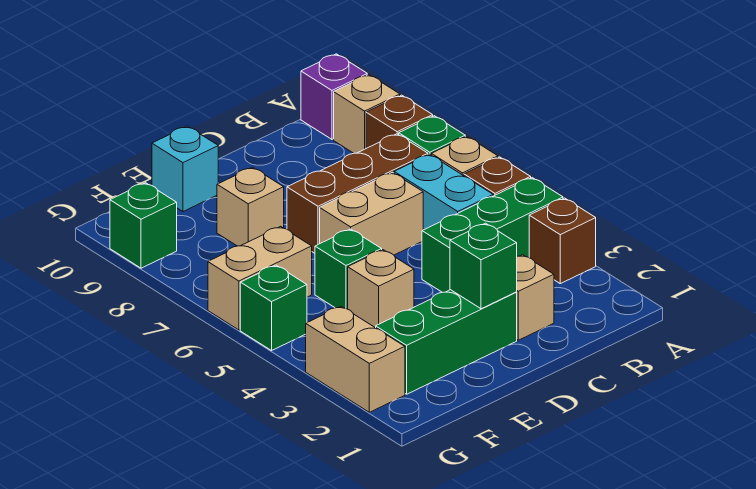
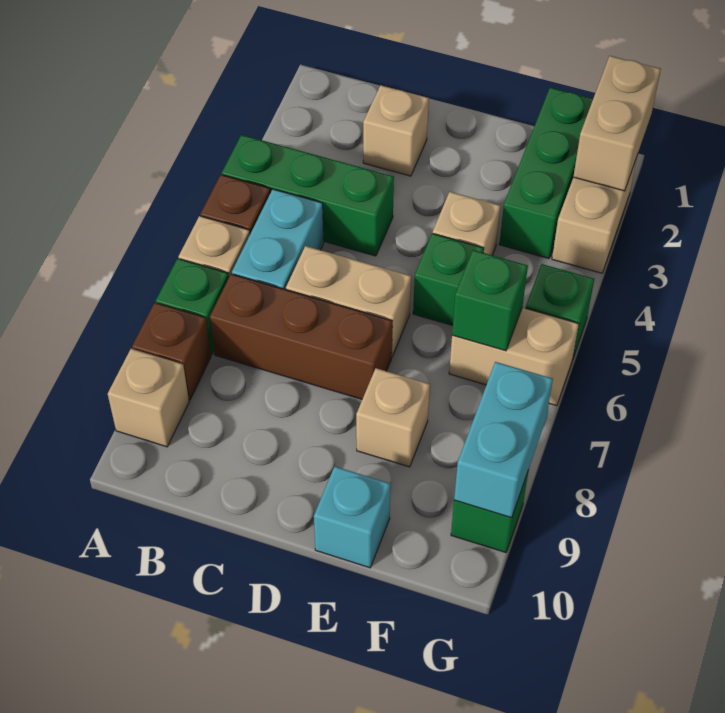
brown 1x1 brick [529,198,596,284] -> none
purple 1x1 brick [301,54,367,139] -> none
green 1x3 brick [376,290,517,394] -> green 1x3 brick turned to [499,88,593,259]
green 1x1 brick [450,223,517,309] -> green 1x1 brick moved to [452,250,528,351]
none -> tan 1x2 brick [573,56,661,191]
none -> cyan 1x2 brick [454,362,553,518]

